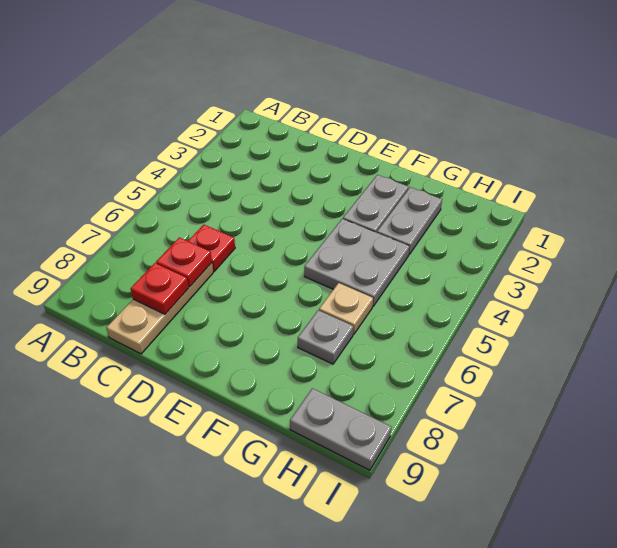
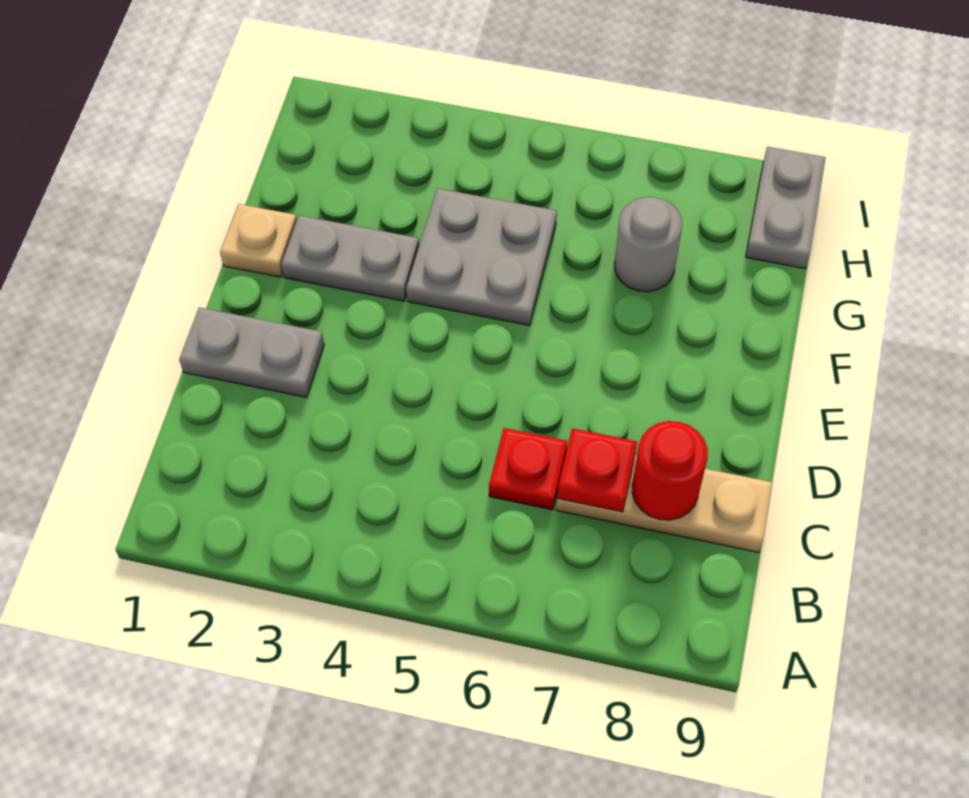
red 1x1 plate [131,263,188,314] -> red 1x1 round brick [632,421,708,520]
grey 1x2 plate [377,187,442,254] -> grey 1x2 plate moved to [179,307,324,397]
tan 1x1 plate [319,283,373,334] -> tan 1x1 plate moved to [220,204,297,277]
grey 1x1 plate [298,310,353,364] -> grey 1x1 round brick [615,197,682,292]

